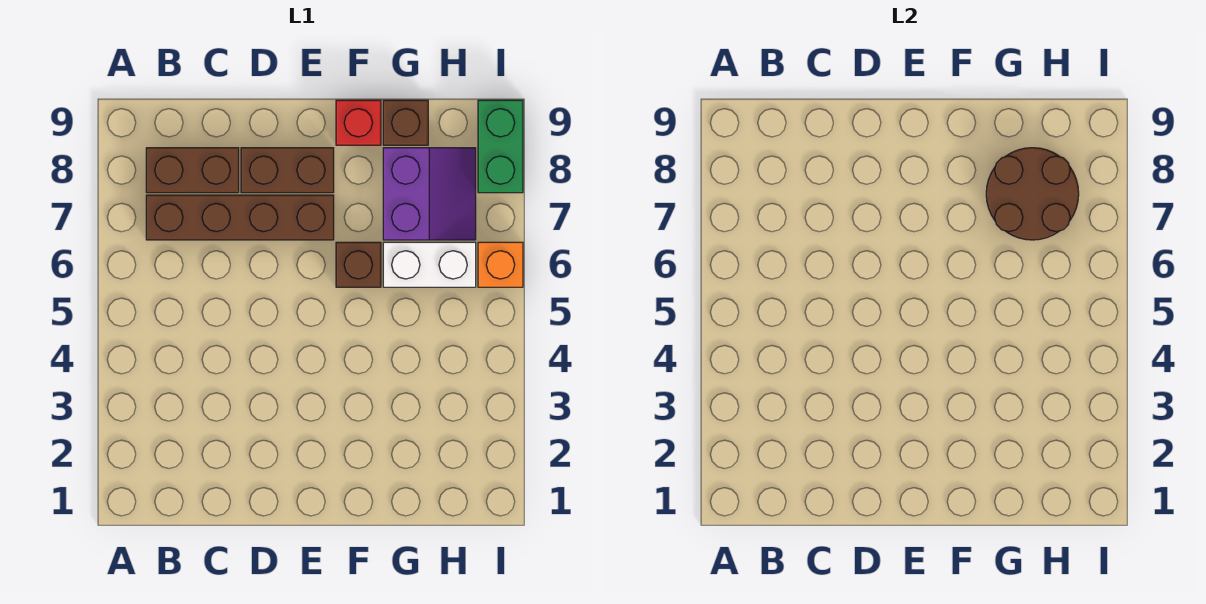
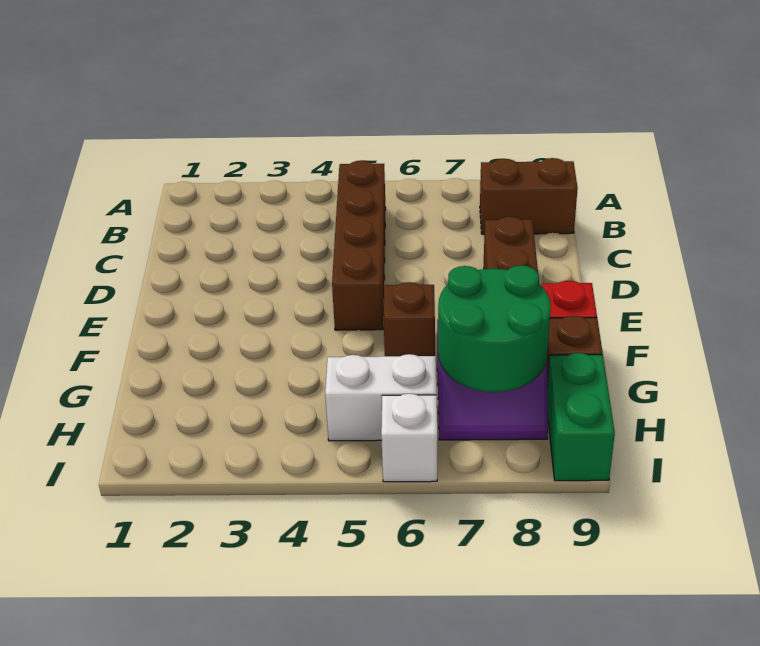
brown 1x4 brick [146,195,334,240] -> brown 1x4 brick moved to [332,160,386,330]
brown 1x2 brick [146,148,239,193] -> brown 1x2 brick turned to [480,158,578,234]
white 1x2 brick [383,242,476,287] -> white 1x2 brick turned to [325,354,437,441]
brown 2x2 round brick [986,148,1079,240] -> green 2x2 round brick [438,265,551,392]
orange 1x1 brick [478,242,523,287] -> white 1x1 brick [381,394,437,482]
green 1x2 brick [478,100,523,193] -> green 1x2 brick turned to [547,353,615,481]

